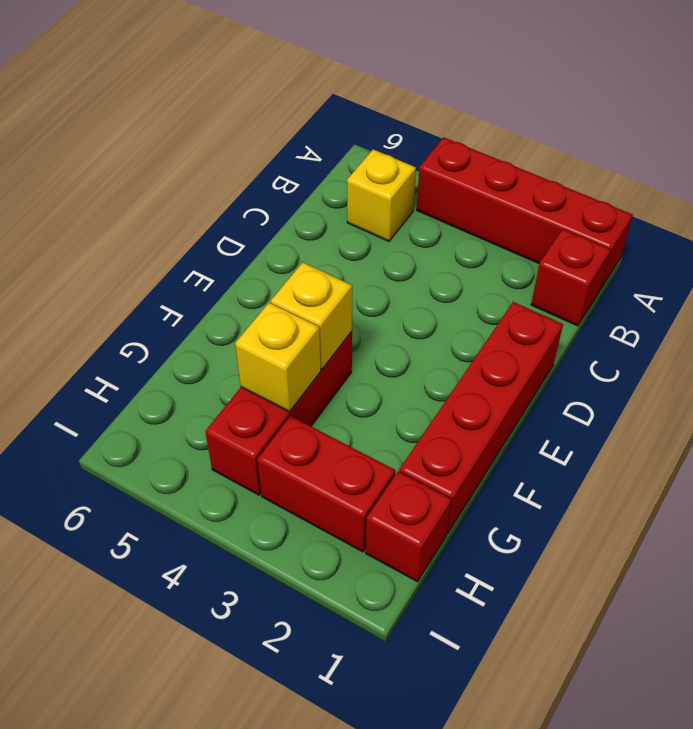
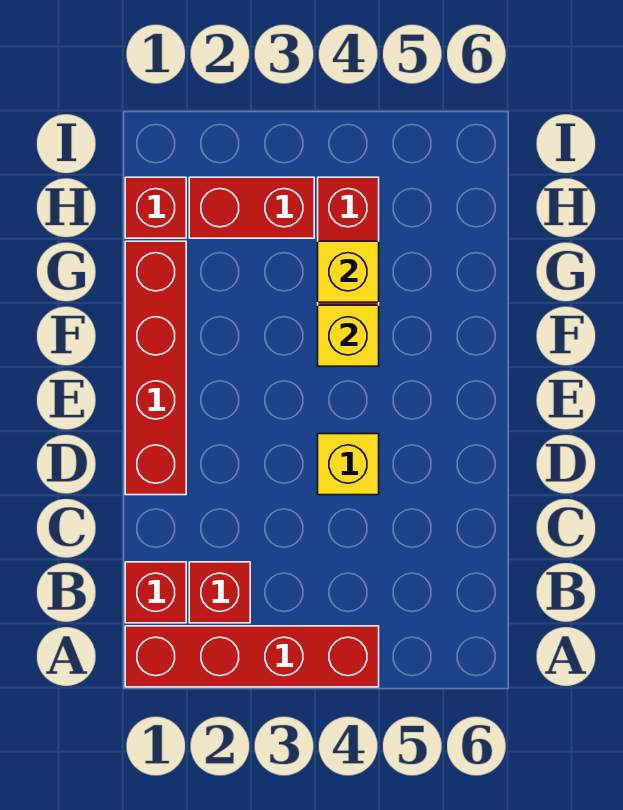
none -> red 1x1 brick [189,562,250,623]
yellow 1x1 brick [347,149,416,241] -> yellow 1x1 brick moved to [318,434,379,495]

